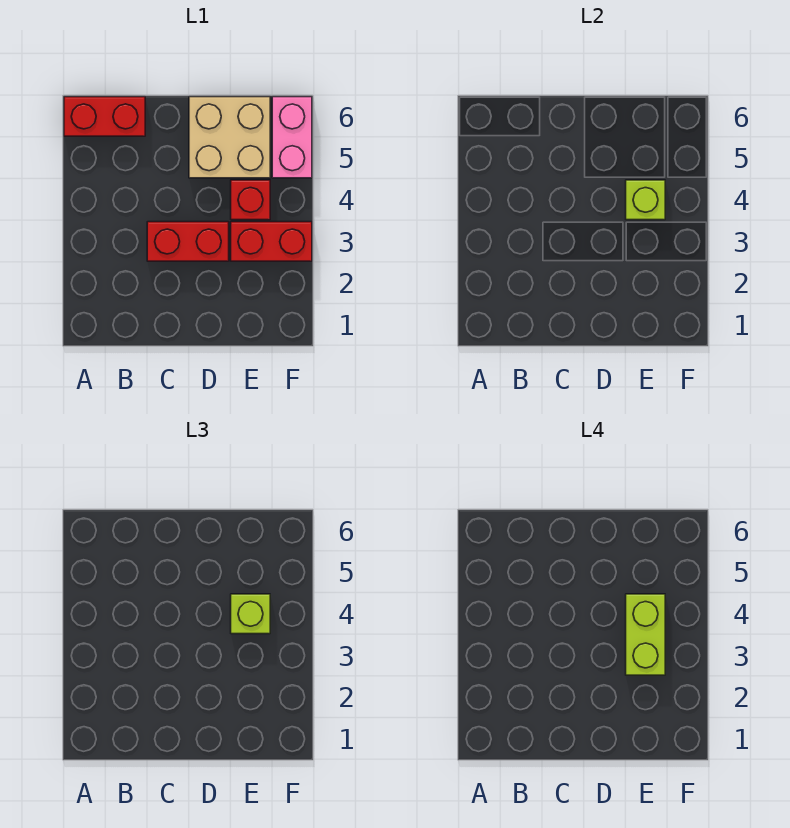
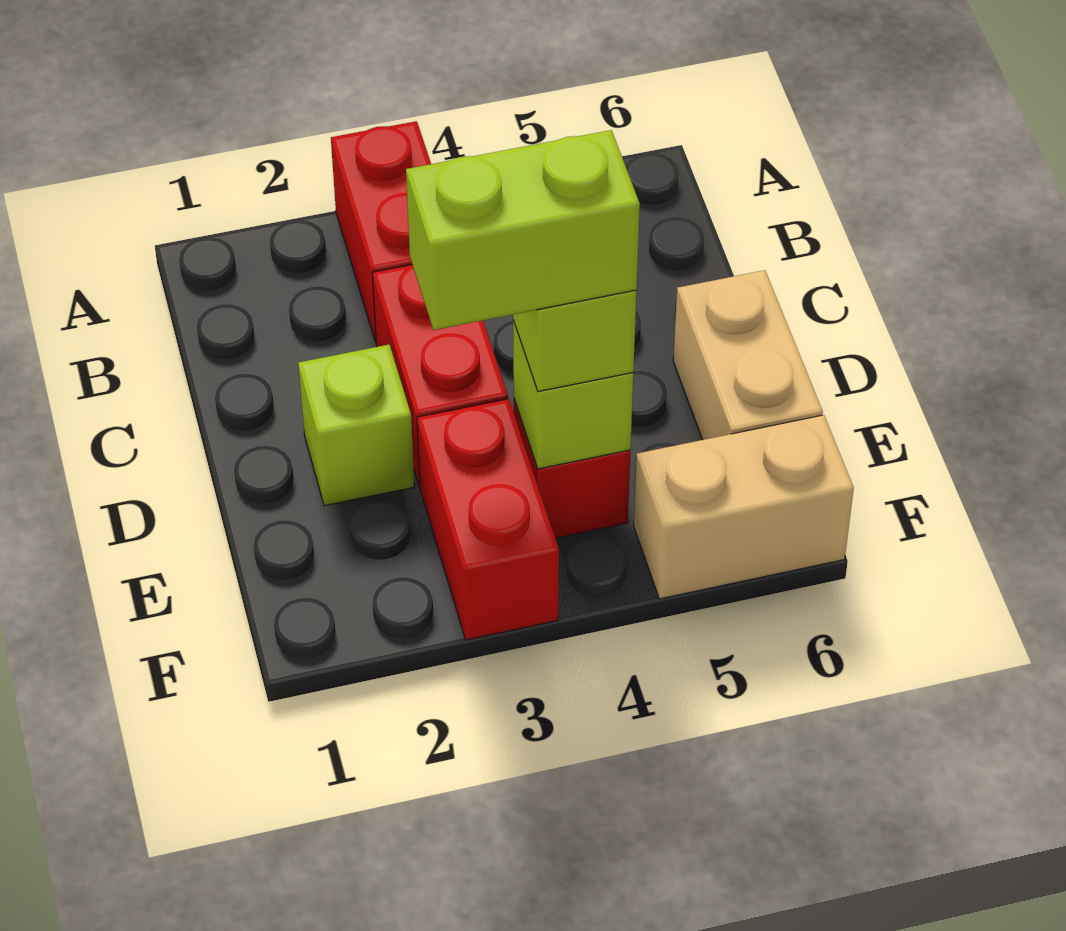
red 1x2 brick [64,97,145,136] -> red 1x2 brick moved to [331,121,431,343]
none -> lime 1x1 brick [298,345,414,506]
tan 2x2 brick [189,97,270,178] -> tan 1x2 brick [673,270,823,440]
pink 1x2 brick [272,97,312,178] -> tan 1x2 brick [634,415,854,599]

